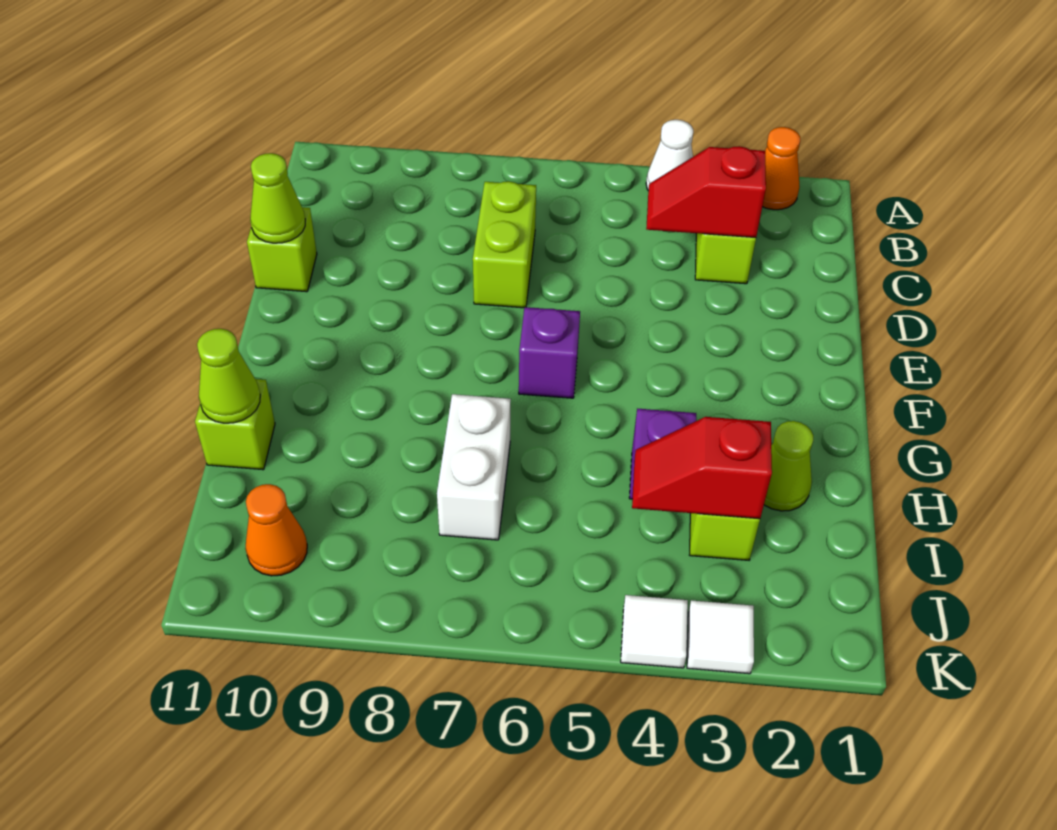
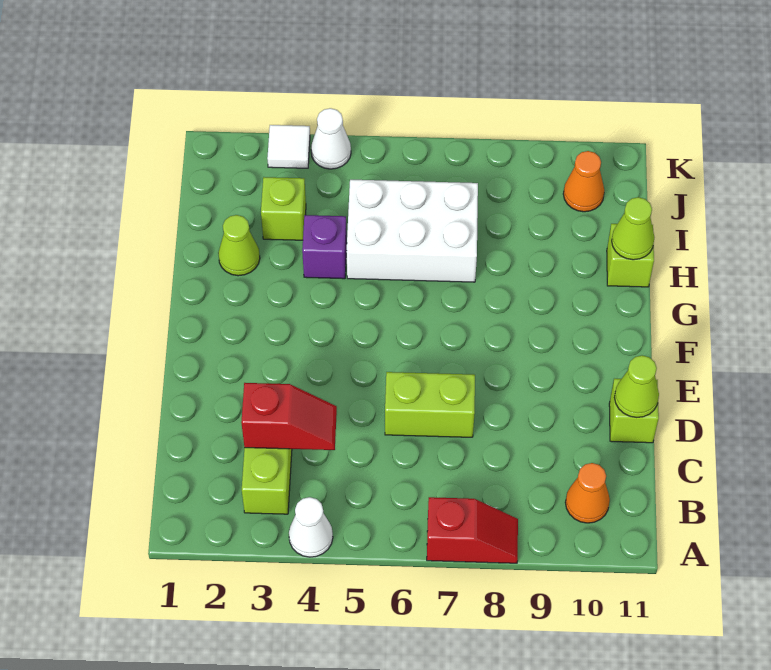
orange 1x1 cone [762,127,800,210] -> orange 1x1 cone moved to [565,463,610,523]
lime 1x2 brick [473,181,536,308] -> lime 1x2 brick turned to [385,372,475,437]
purple 1x1 brick [519,307,580,398] -> none
white 1x2 brick [437,394,511,540] -> white 2x3 brick [346,180,478,282]
red 1x2 slope [632,417,772,519] -> red 1x2 slope moved to [427,497,518,563]
white 1x1 tile [621,595,688,668] -> white 1x1 cone [311,108,351,169]

